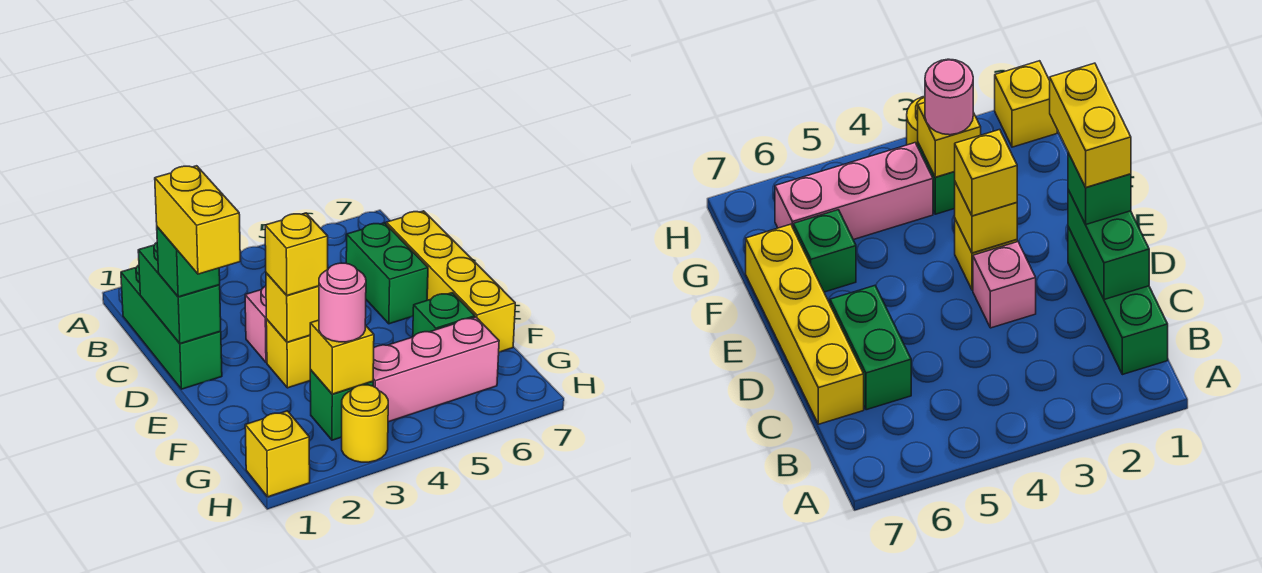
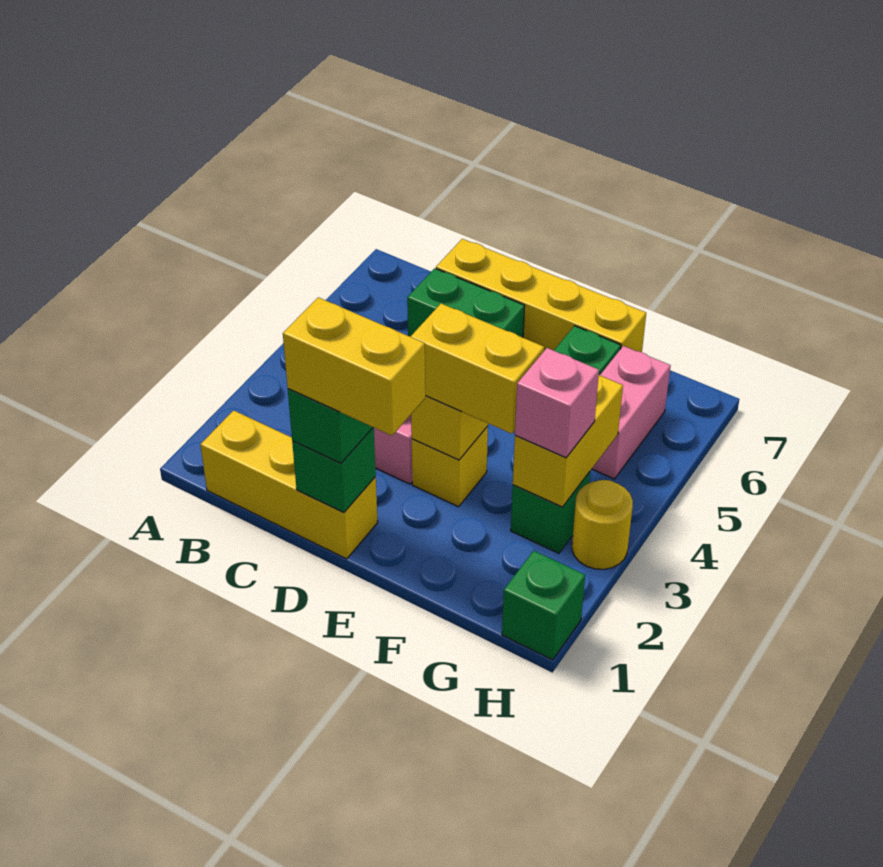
green 1x3 brick [121,265,222,389] -> yellow 1x3 brick [200,410,378,559]
green 1x2 brick [138,243,221,344] -> green 1x1 brick [292,428,376,512]
yellow 1x1 brick [265,213,328,295] -> yellow 1x2 brick [410,304,544,434]
yellow 1x1 brick [310,320,374,394] -> yellow 1x2 brick [513,375,623,507]
pink 1x1 round brick [319,263,366,342] -> pink 1x1 brick [515,348,599,458]
pink 1x3 brick [373,317,499,422] -> pink 1x2 brick [592,346,671,479]
yellow 1x1 brick [245,411,310,497] -> green 1x1 brick [502,551,585,660]

